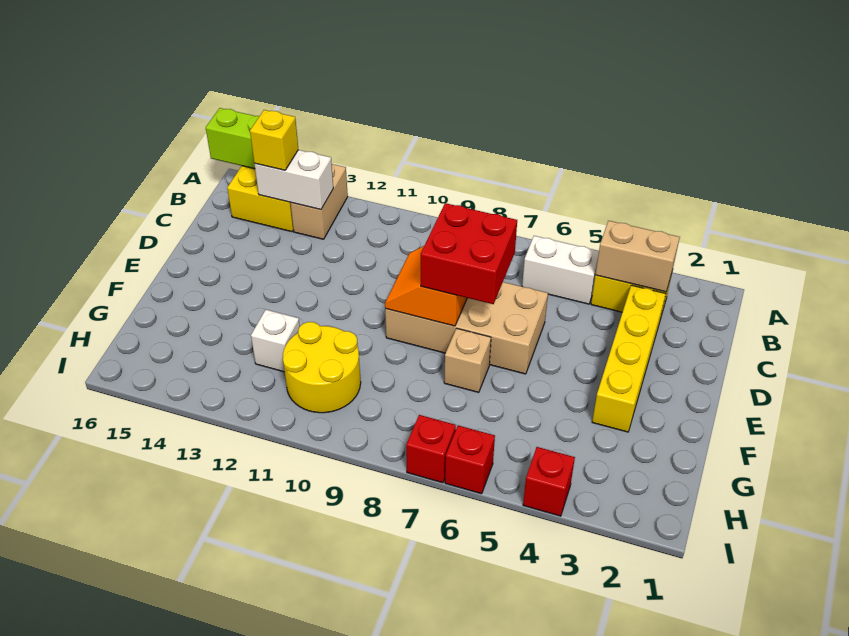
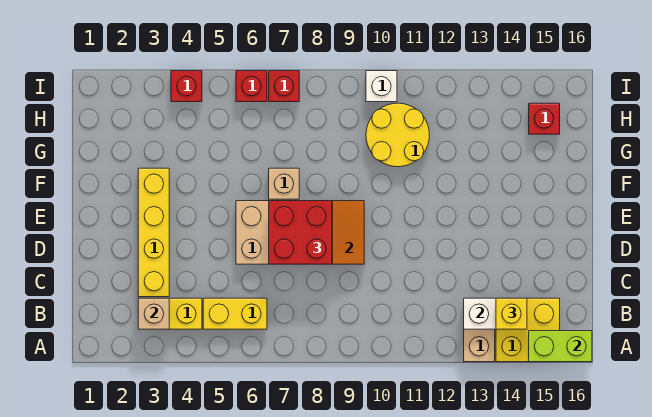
tan 1x2 brick [595,221,680,292] -> tan 1x1 brick [138,298,169,329]
white 1x2 brick [522,236,599,304] -> yellow 1x2 brick [203,298,267,329]
white 1x1 brick [251,310,300,372] -> white 1x1 brick moved to [366,71,397,102]
none -> red 1x1 brick [529,103,560,134]

